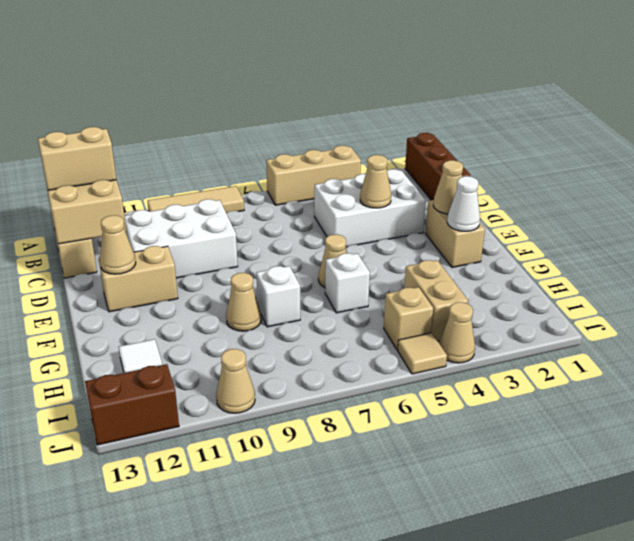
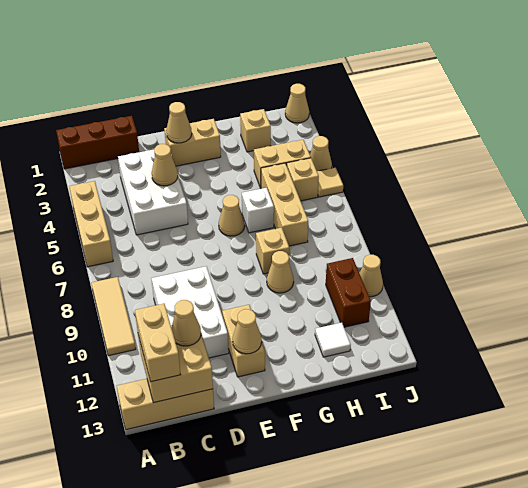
none -> tan 1x1 cone [171,300,201,346]
white 1x1 cone [447,176,480,231] -> none
white 1x1 brick [256,266,300,327] -> tan 1x1 brick [256,228,289,274]
none -> tan 1x1 brick [240,109,271,152]
none -> tan 1x3 brick [261,163,308,246]
none -> tan 1x1 cone [285,84,309,123]
brown 1x2 brick [85,364,179,445] -> brown 1x2 brick moved to [326,258,371,327]

